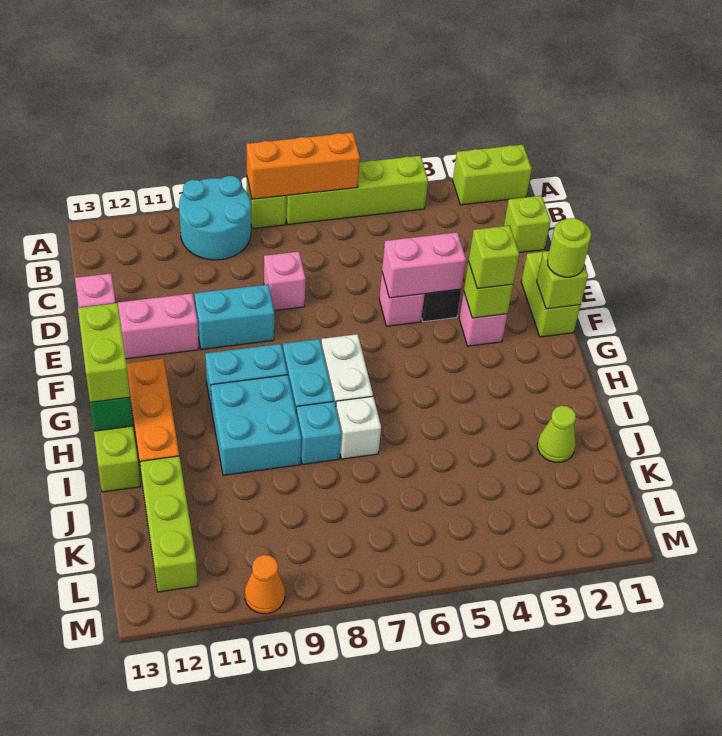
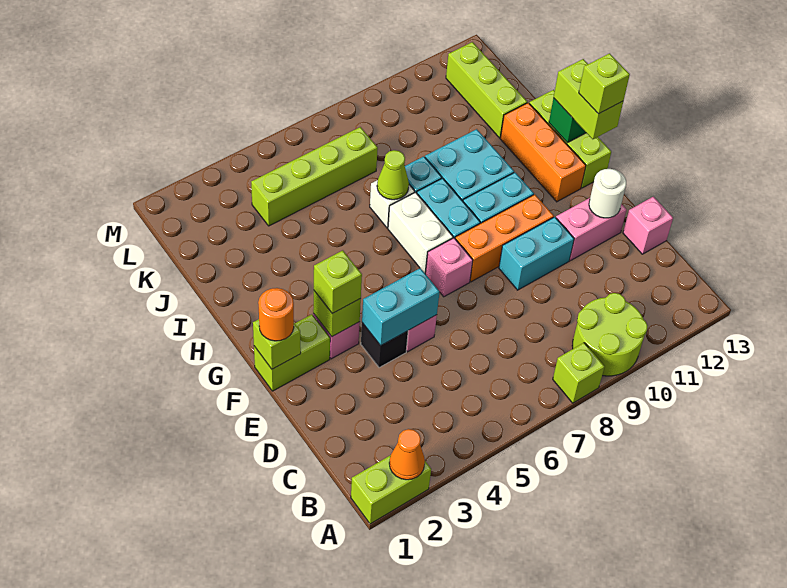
lime 1x4 brick [286,156,428,224] -> lime 1x4 brick moved to [251,127,378,226]
orange 1x3 brick [246,132,360,199] -> orange 1x3 brick moved to [455,195,554,282]
cyan 2x2 round brick [179,176,251,260] -> lime 2x2 round brick [572,293,648,376]
lime 1x1 brick [504,196,551,252] -> lime 1x1 brick moved to [579,53,630,114]
pink 1x1 brick [264,252,306,311] -> pink 1x1 brick moved to [426,238,473,297]
lime 1x2 brick [521,251,581,337] -> lime 1x2 brick turned to [254,314,330,391]
pink 1x2 brick [382,232,466,298] -> cyan 1x2 brick [362,268,439,346]
none -> white 1x1 round brick [589,169,626,218]
lime 1x1 round brick [547,218,591,277] -> orange 1x1 round brick [258,288,294,341]
lime 1x1 cone [537,406,576,462] -> lime 1x1 cone moved to [377,150,409,200]
orange 1x1 cone [245,555,285,614] -> orange 1x1 cone moved to [389,429,425,480]

